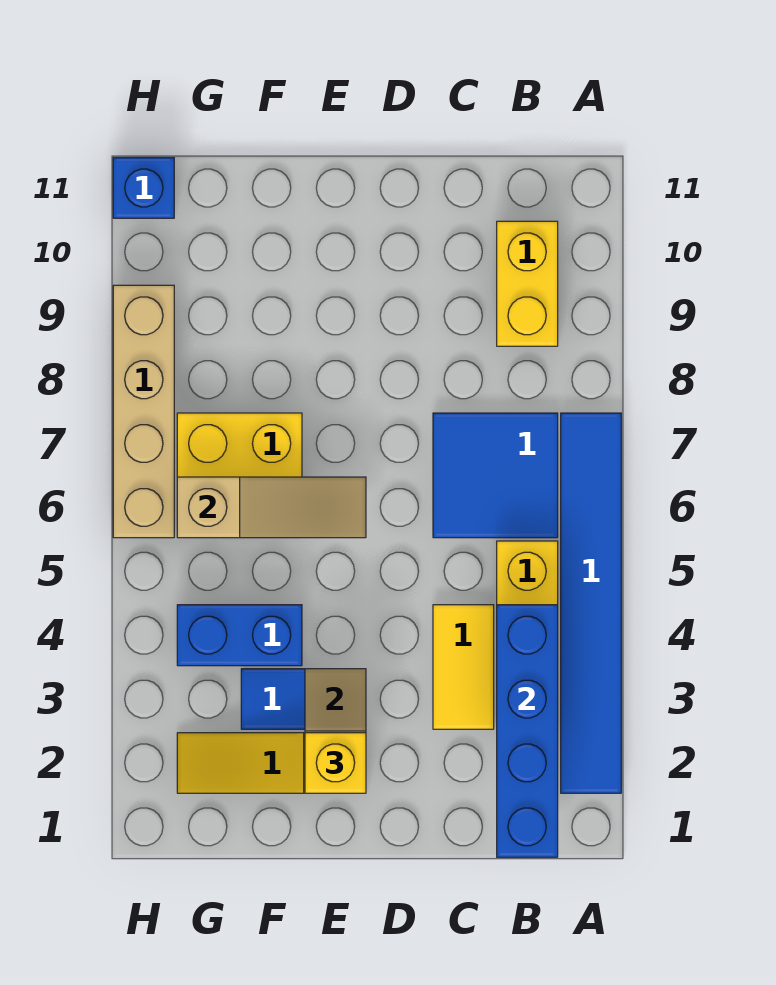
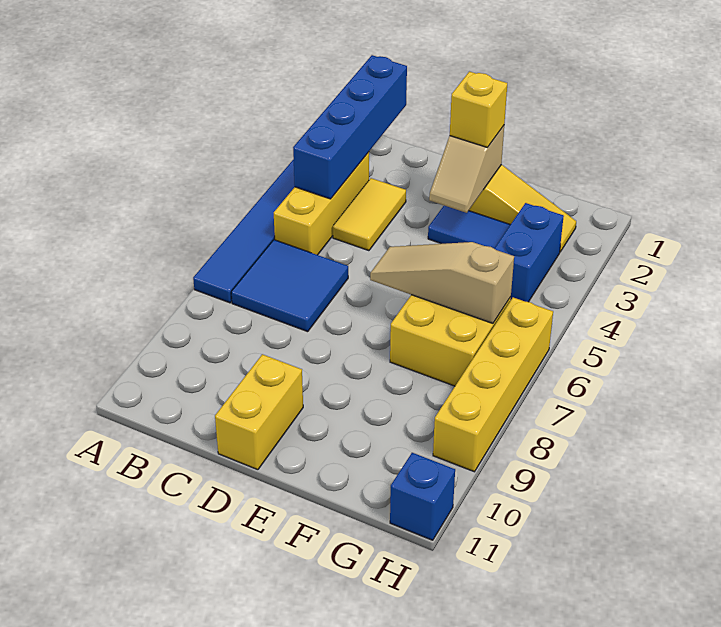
yellow 1x2 brick [497,221,558,346] -> yellow 1x2 brick moved to [215,354,303,470]
blue 1x2 brick [177,605,302,666] -> blue 1x2 brick turned to [494,203,564,302]
tan 1x4 brick [113,285,174,538] -> yellow 1x4 brick [433,297,553,472]

